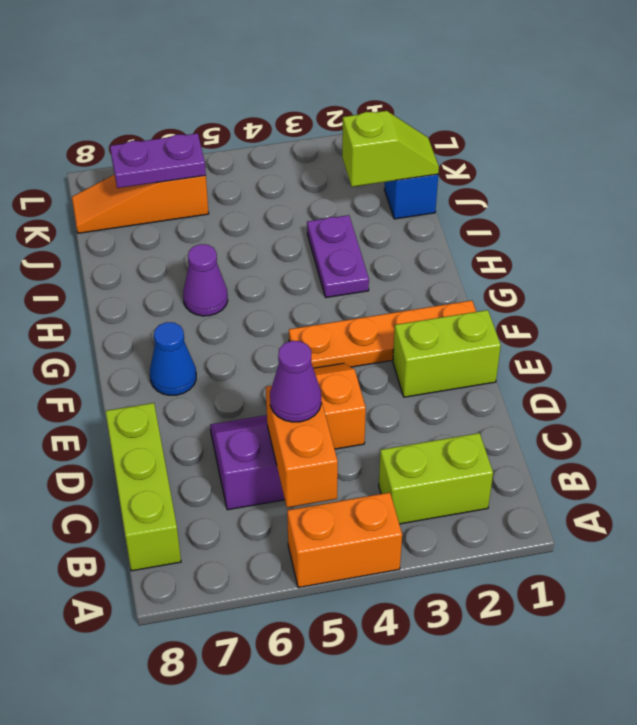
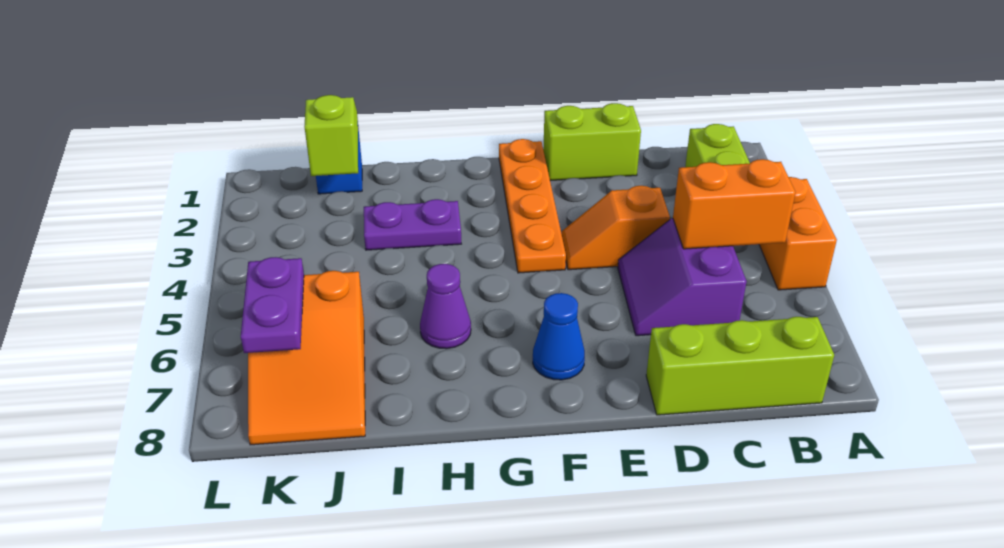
purple 1x1 cone [270,341,321,422] -> none
lime 1x2 brick [393,310,501,397] -> lime 1x2 brick turned to [543,103,641,181]
orange 1x3 slope [72,174,209,233] -> orange 2x3 slope [248,271,365,445]

